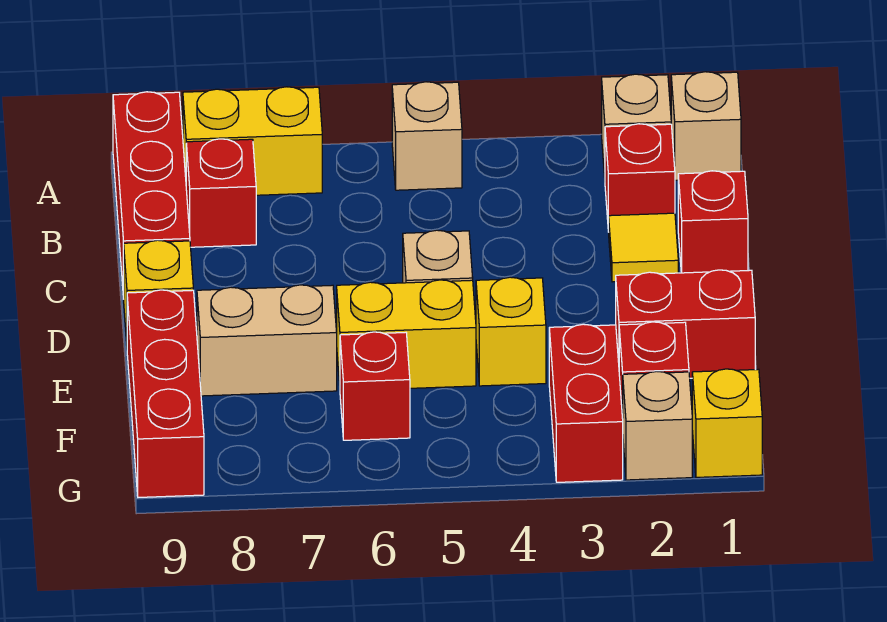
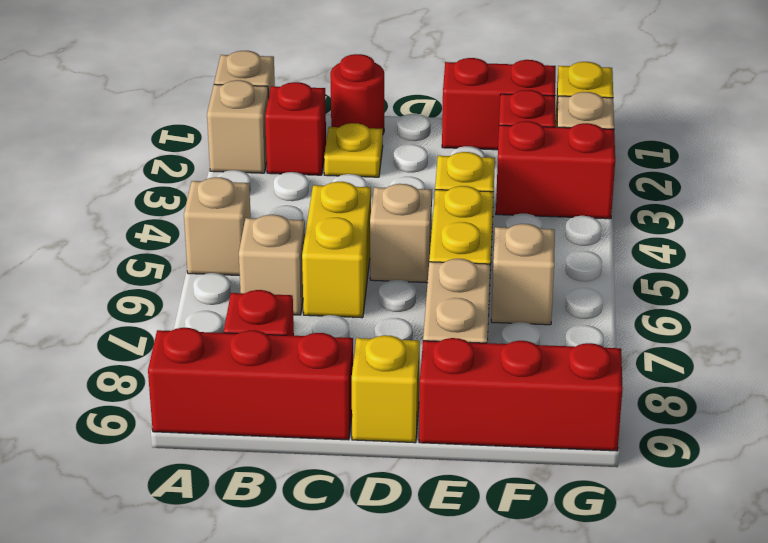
yellow 1x2 brick [183,87,322,195] -> yellow 1x2 brick moved to [302,182,371,318]
none -> tan 1x1 brick [239,215,305,315]
red 1x1 brick [678,171,748,273] -> red 1x1 round brick [330,54,384,133]
yellow 1x1 tile [609,213,678,282] -> yellow 1x1 plate [324,123,383,177]
red 1x2 brick [616,270,755,378] -> red 1x2 brick turned to [442,58,556,150]
red 1x1 brick [340,332,410,440] -> tan 1x1 brick [491,224,555,325]

